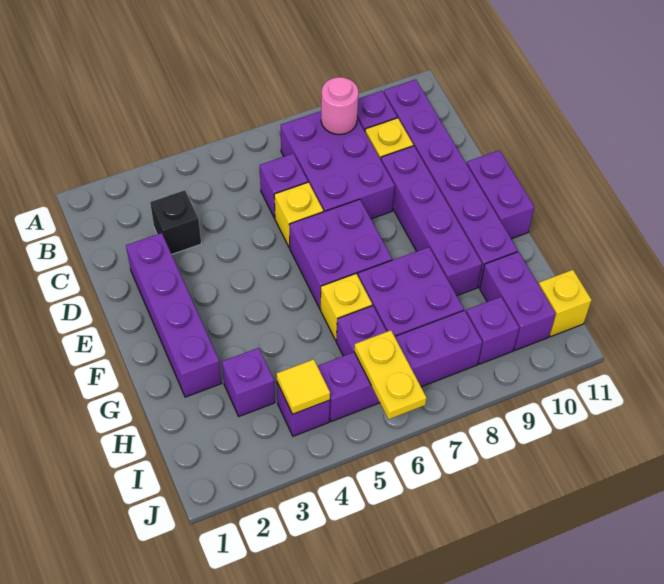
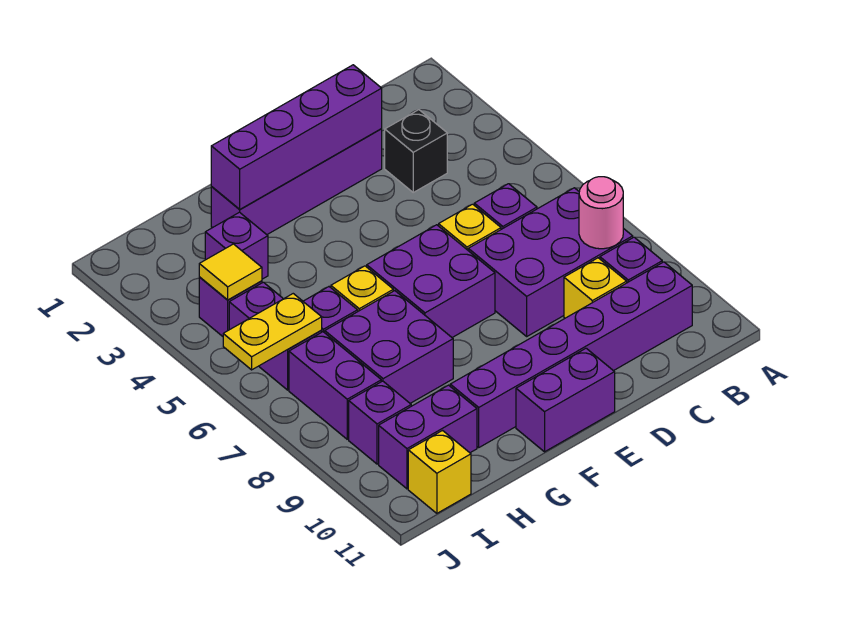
purple 1x4 brick [381,146,482,295] -> purple 1x4 brick moved to [211,65,382,209]

